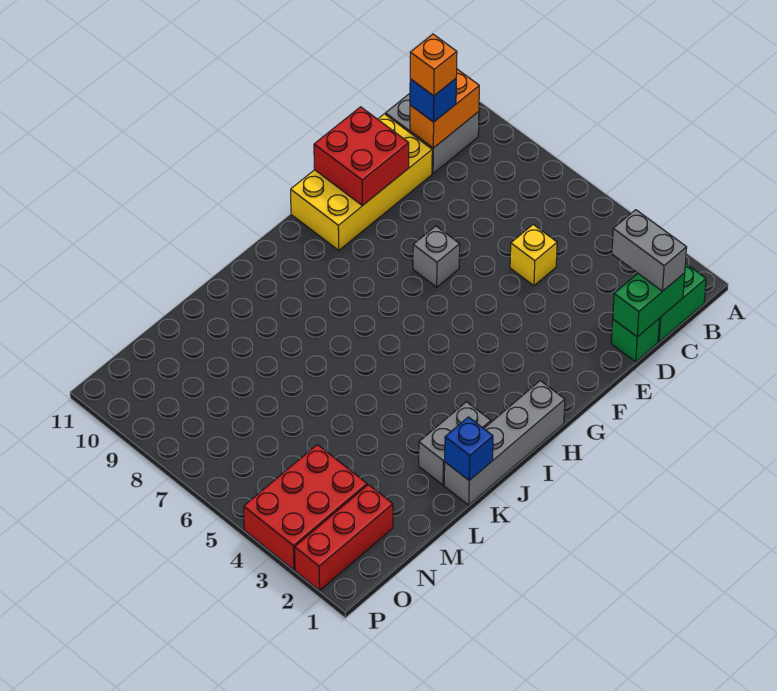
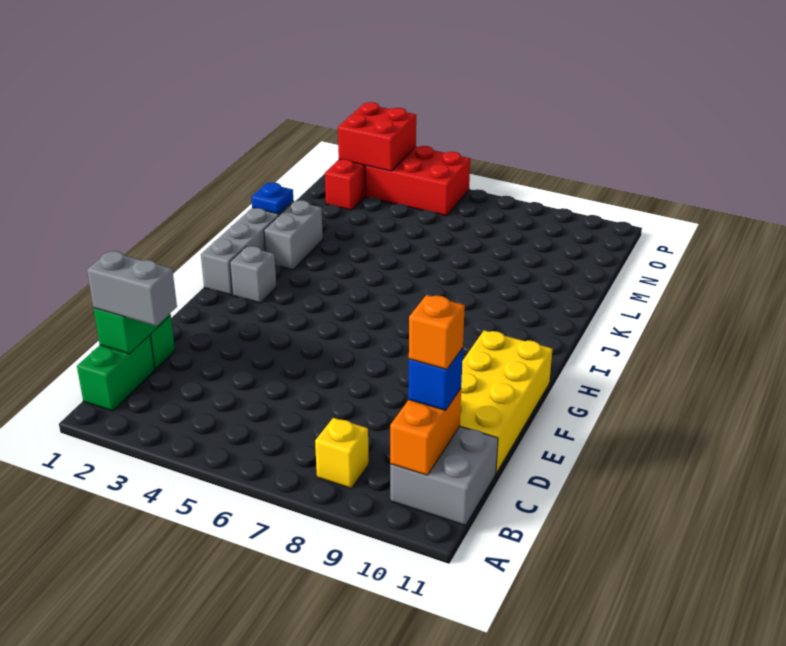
yellow 1x1 brick [510,225,557,286] -> yellow 1x1 brick moved to [315,418,369,488]
red 2x2 brick [314,107,409,206] -> red 2x2 brick moved to [338,102,416,171]
grey 1x1 brick [413,226,460,287] -> grey 1x1 brick moved to [230,246,276,303]
blue 1x1 brick [445,417,493,480] -> blue 1x1 plate [251,183,293,214]
red 2x3 brick [244,445,367,570] -> red 2x3 brick turned to [366,146,470,216]

